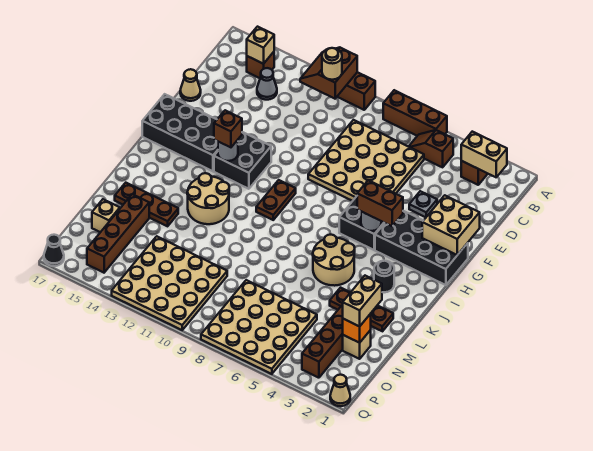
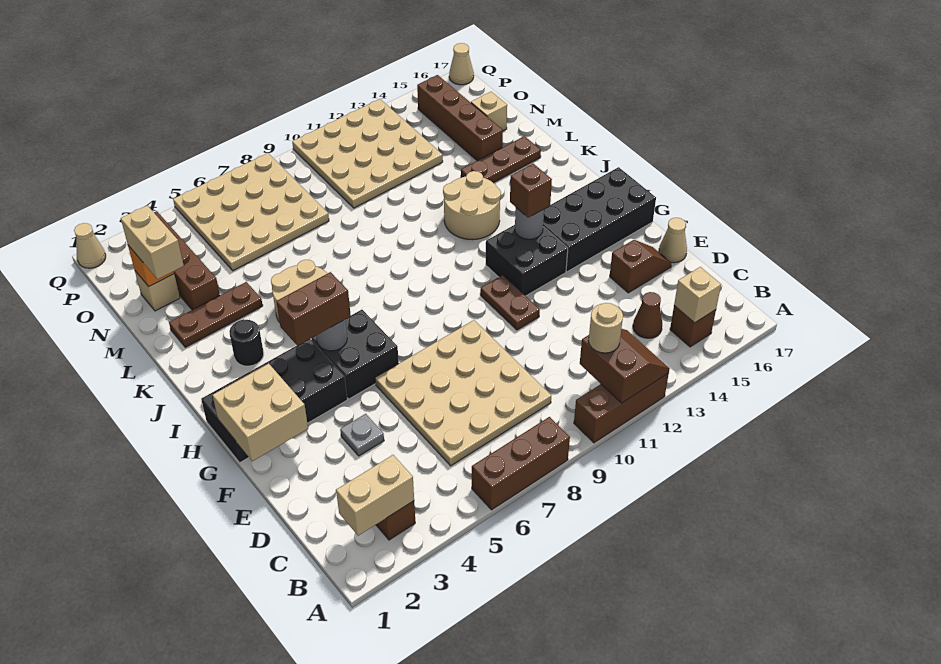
brown 1x2 slope [409,130,453,167] -> brown 1x2 slope moved to [610,240,671,293]
grey 1x1 cone [257,68,277,100] -> brown 1x1 cone [633,292,662,338]
brown 1x2 plate [256,180,296,220] -> brown 1x2 plate moved to [480,275,540,330]
black 1x1 cone [44,235,64,266] -> tan 1x1 cone [449,43,474,85]

